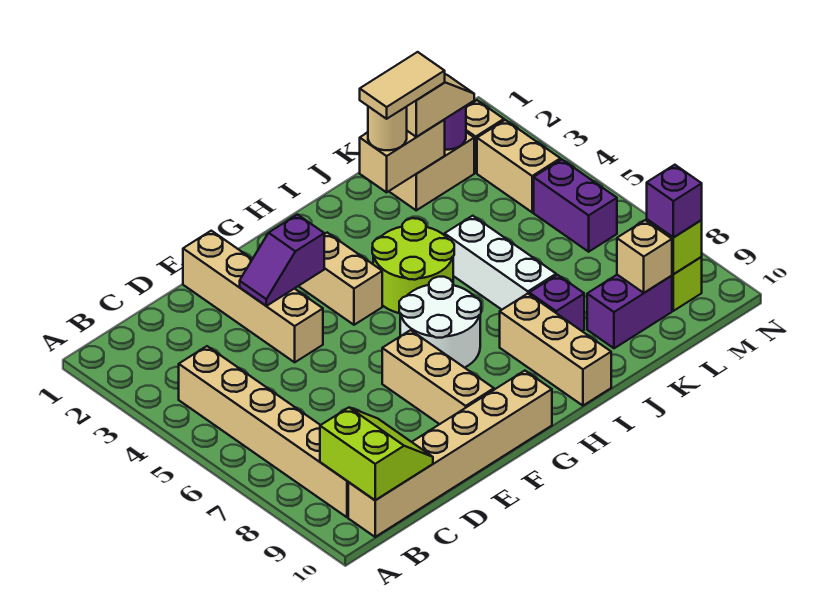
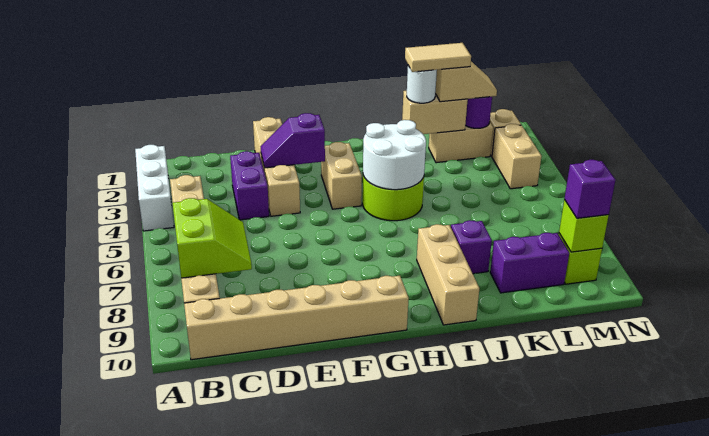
lime 2x2 slope [320,408,433,500] -> lime 2x2 slope moved to [173,198,252,278]
tan 1x3 brick [382,330,494,424] -> none
white 2x2 round brick [399,277,481,368] -> white 2x2 round brick moved to [363,120,426,190]
tan 1x1 round brick [368,106,407,150] -> white 1x1 round brick [407,66,437,103]
white 1x3 brick [444,216,556,310] -> white 1x3 brick moved to [135,145,174,231]
tan 1x1 brick [617,220,672,293] -> none
purple 1x2 brick [534,159,617,252] -> purple 1x2 brick moved to [230,151,269,220]

